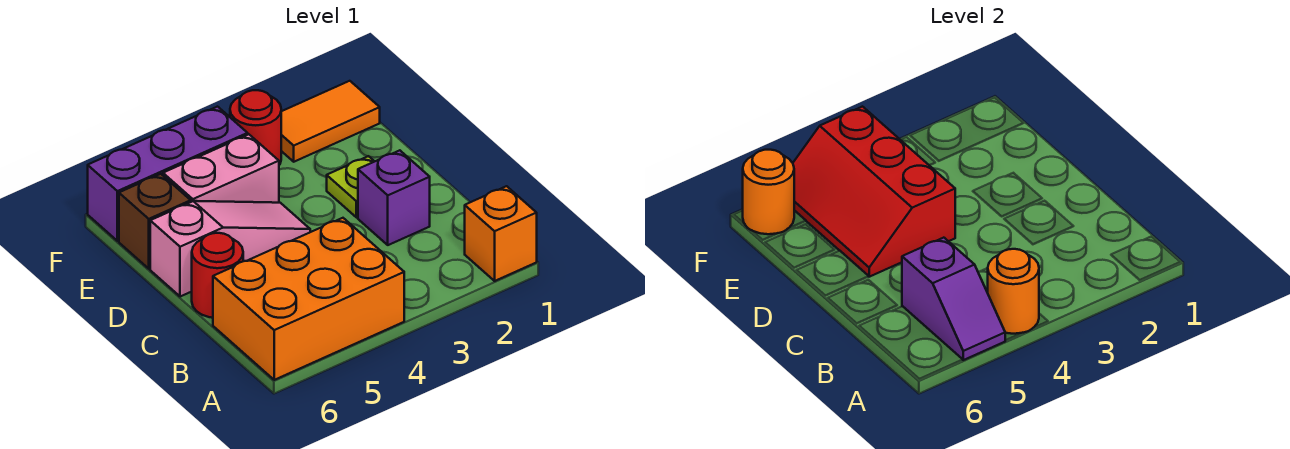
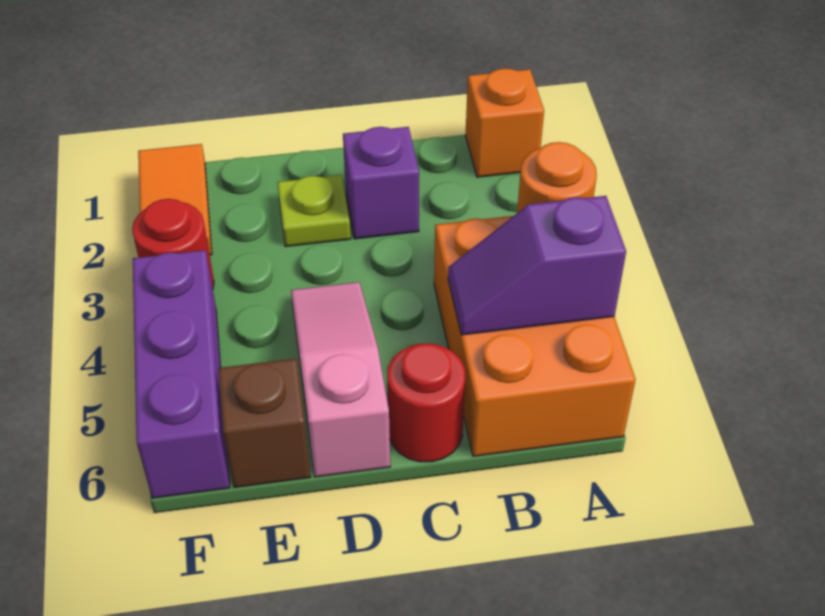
purple 1x2 slope [902,238,1006,360] -> purple 1x2 slope turned to [448,196,626,335]
red 2x3 slope [793,107,955,277] -> none
pink 1x2 brick [163,134,279,203] -> none
orange 1x1 round brick [743,150,794,234] -> none

